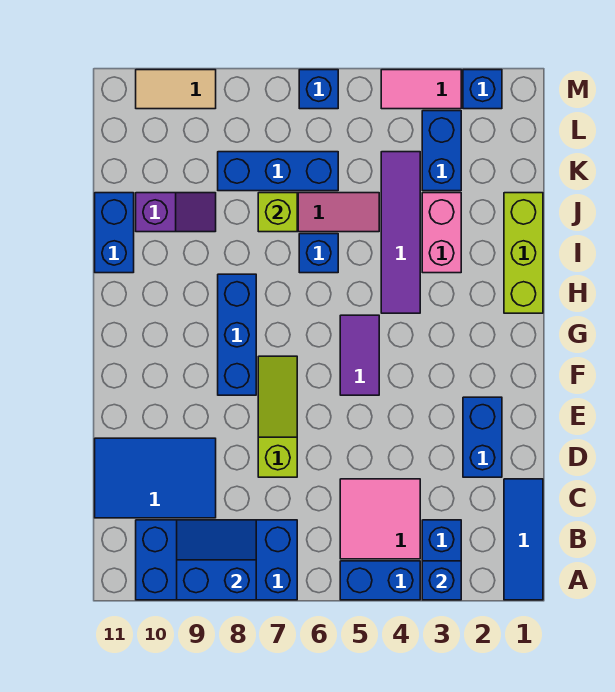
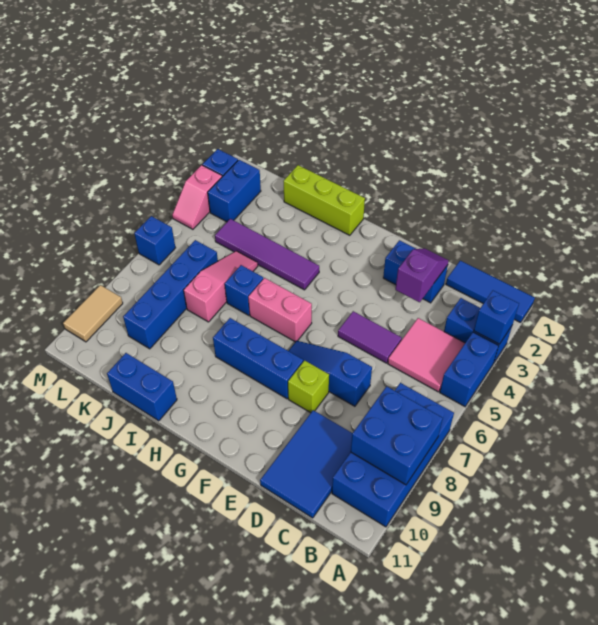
blue 2x2 slope [177,520,256,600] -> blue 2x2 brick [351,386,443,485]
lime 1x3 slope [258,356,297,477] -> blue 1x3 slope [289,341,372,406]
purple 1x2 tile [340,315,379,395] -> purple 1x2 tile moved to [338,311,402,363]
pink 1x2 brick [422,193,461,273] -> pink 1x2 brick moved to [248,278,312,342]
lime 1x1 brick [258,193,297,232] -> lime 1x1 brick moved to [288,360,329,413]
purple 1x2 slope [136,193,216,232] -> purple 1x2 slope moved to [395,248,449,302]
blue 1x2 brick [422,111,461,191] -> blue 1x2 brick turned to [208,160,261,222]
blue 1x3 brick [218,152,338,191] -> blue 1x4 brick [123,240,218,349]
pink 1x2 tile [381,70,461,109] -> pink 1x2 slope [172,165,222,229]

